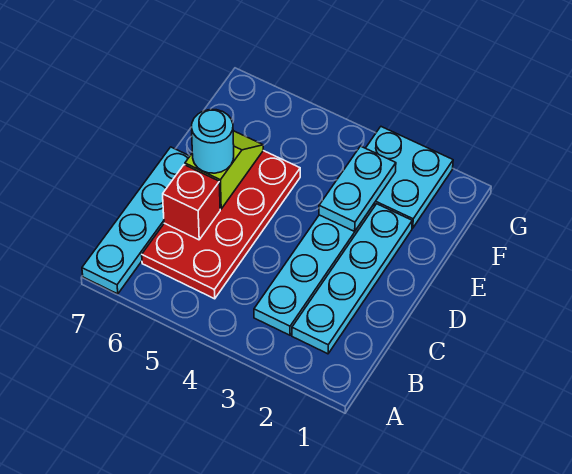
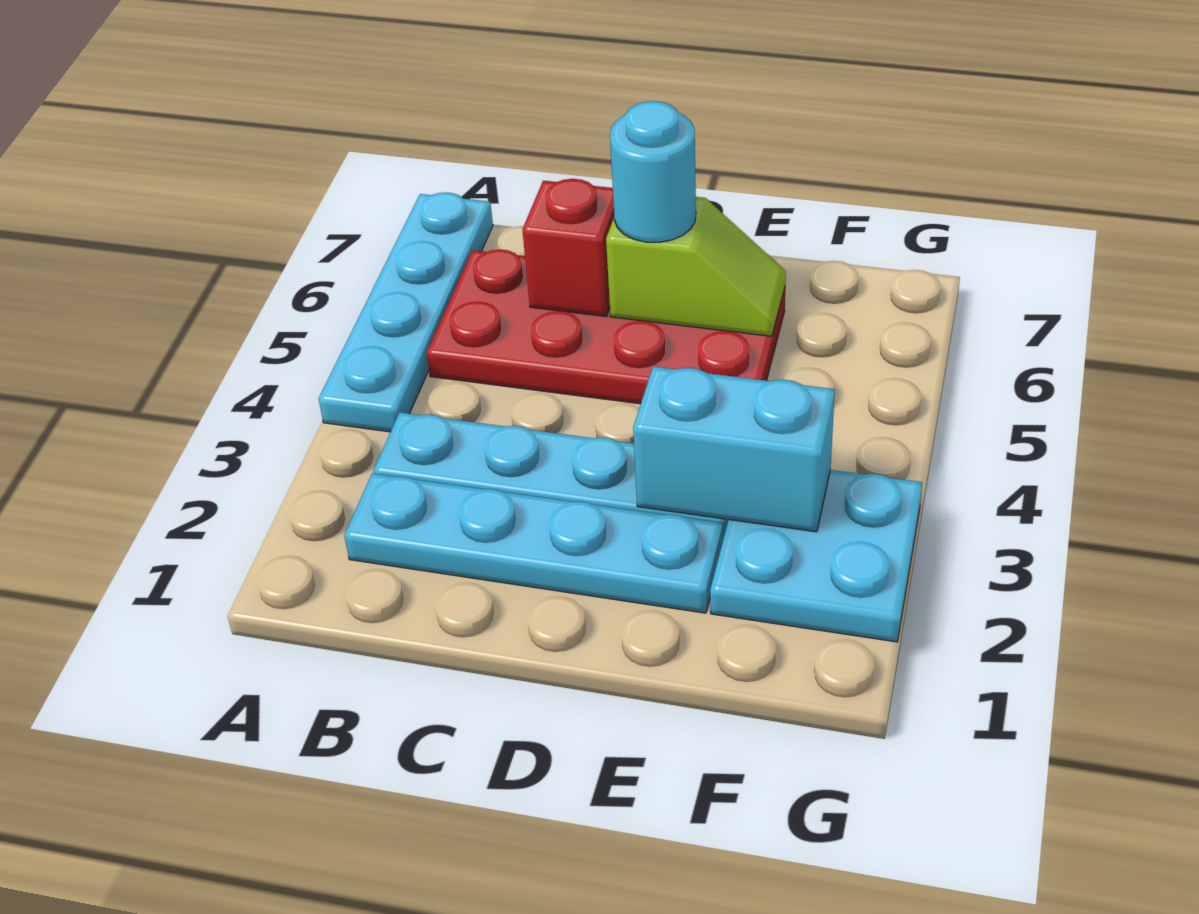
cyan 1x4 plate [82,147,190,294] -> cyan 1x4 plate turned to [319,192,493,432]
cyan 1x2 plate [319,146,396,231] -> cyan 1x2 brick [633,367,835,532]

